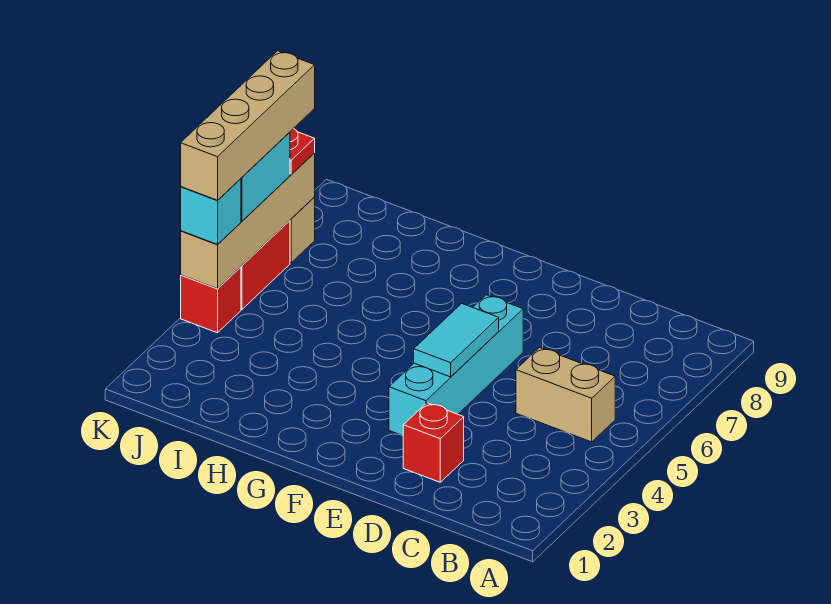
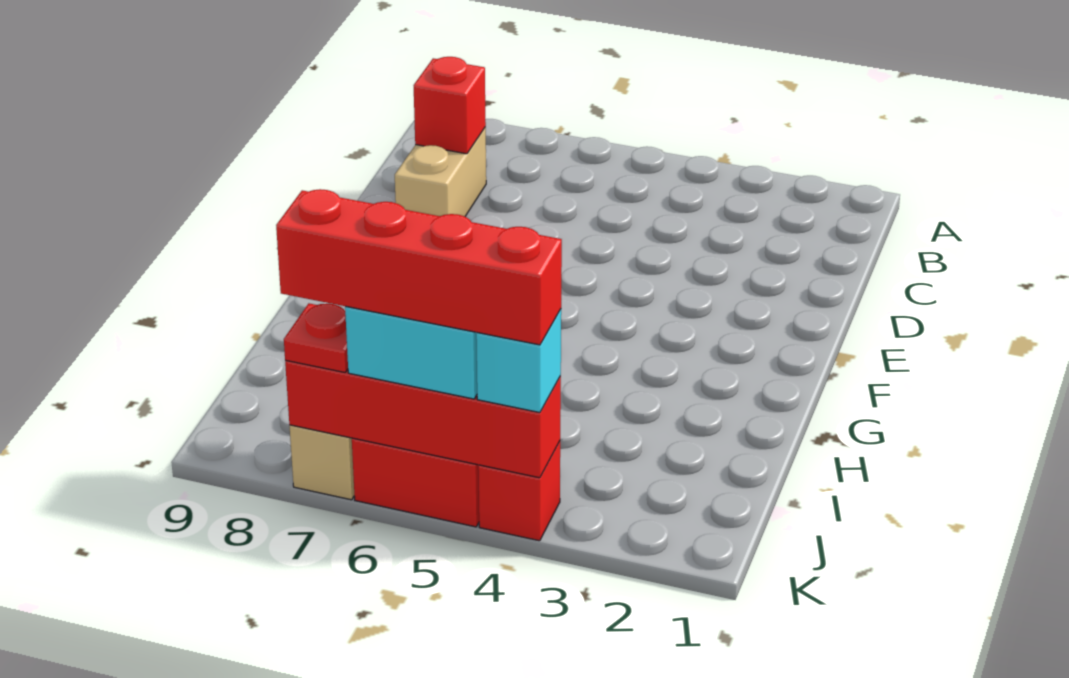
tan 1x2 brick [516,348,615,442] -> tan 1x2 brick moved to [395,127,486,216]
red 1x1 brick [403,403,464,482] -> red 1x1 brick moved to [414,57,486,154]
cyan 1x4 brick [389,295,523,436] -> none
cyan 1x2 tile [414,303,499,377] -> none
tan 1x4 brick [181,153,315,289] -> red 1x4 brick [285,360,561,478]
tan 1x4 brick [181,51,315,200] -> red 1x4 brick [276,189,562,345]

